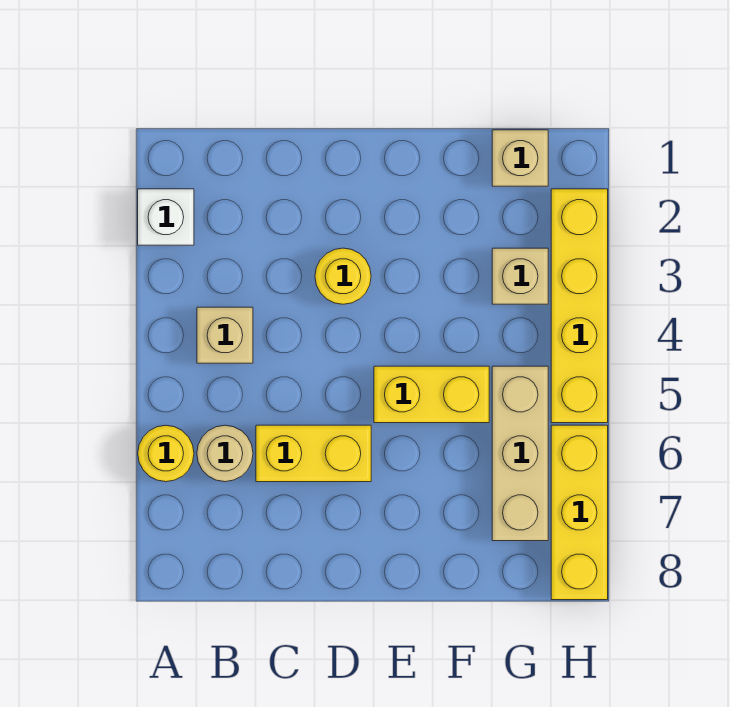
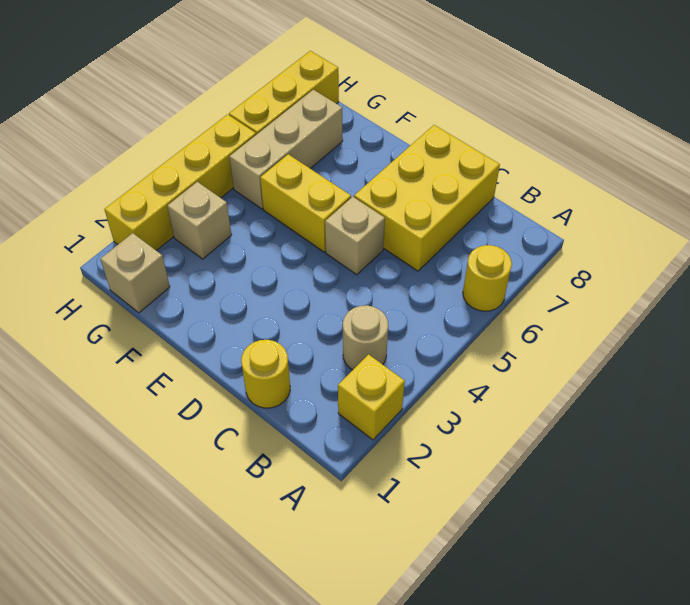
white 1x1 brick [138,189,194,245] -> yellow 1x1 brick [338,354,405,440]
tan 1x1 brick [197,307,253,363] -> tan 1x1 brick moved to [325,197,385,275]
tan 1x1 round brick [197,425,253,482] -> tan 1x1 round brick moved to [343,305,388,370]
yellow 1x2 brick [256,425,371,482] -> yellow 2x3 brick [354,125,500,271]
yellow 1x1 round brick [315,248,371,304] -> yellow 1x1 round brick moved to [241,340,290,408]

